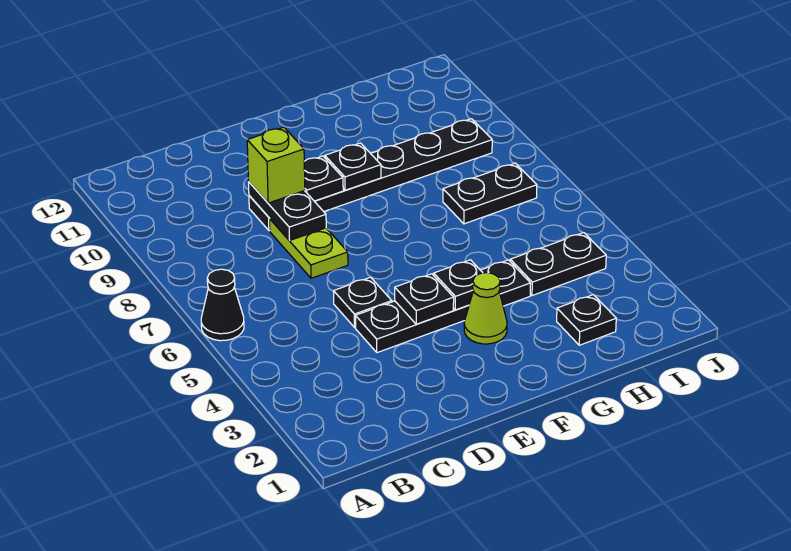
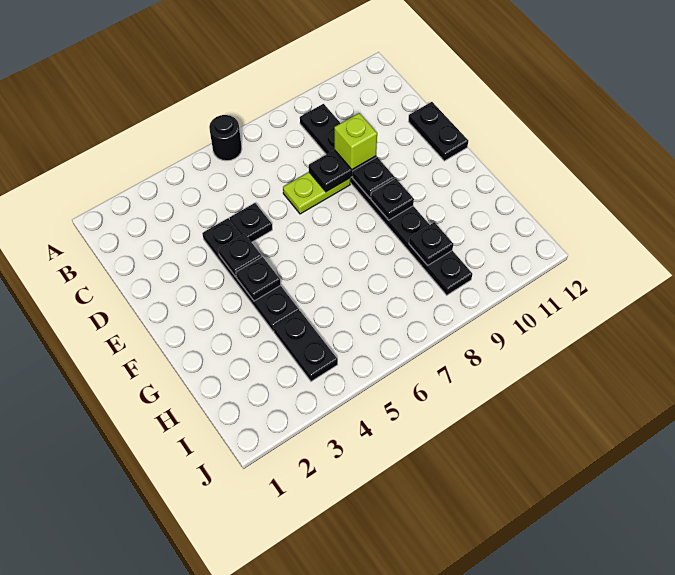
black 1x1 cone [201,269,244,341] -> black 1x1 round brick [209,115,242,161]
black 1x6 plate [249,119,492,231] -> black 1x8 plate [300,104,472,295]
lime 1x1 cone [464,273,507,344] -> none
black 1x1 plate [557,295,616,345] -> black 1x1 plate moved to [409,222,453,265]
black 1x2 plate [443,163,537,224] -> black 1x2 plate moved to [408,102,468,161]

